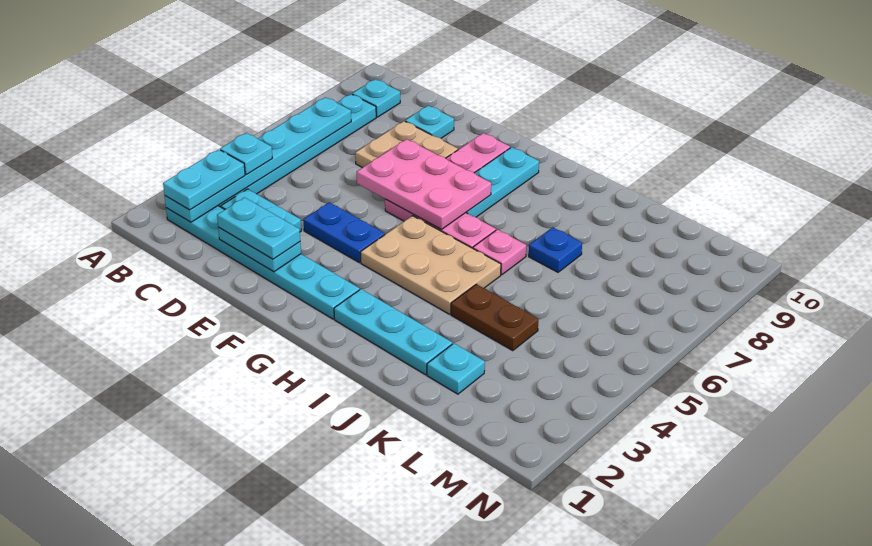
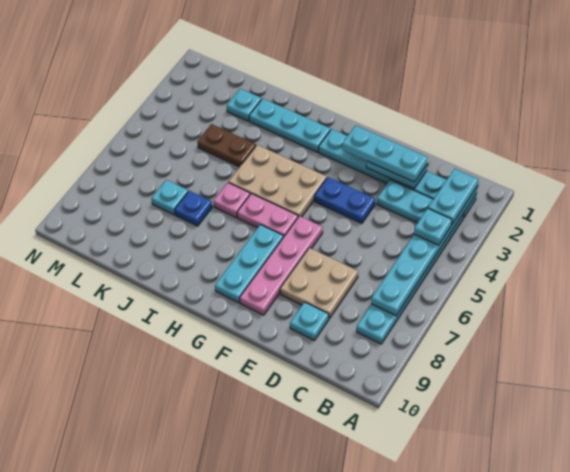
cyan 1x1 plate [352,79,400,117] -> cyan 1x1 plate moved to [151,180,188,215]
cyan 1x2 plate [217,197,300,259] -> cyan 1x3 plate [342,126,428,182]
pink 2x3 plate [357,139,491,229] -> none

